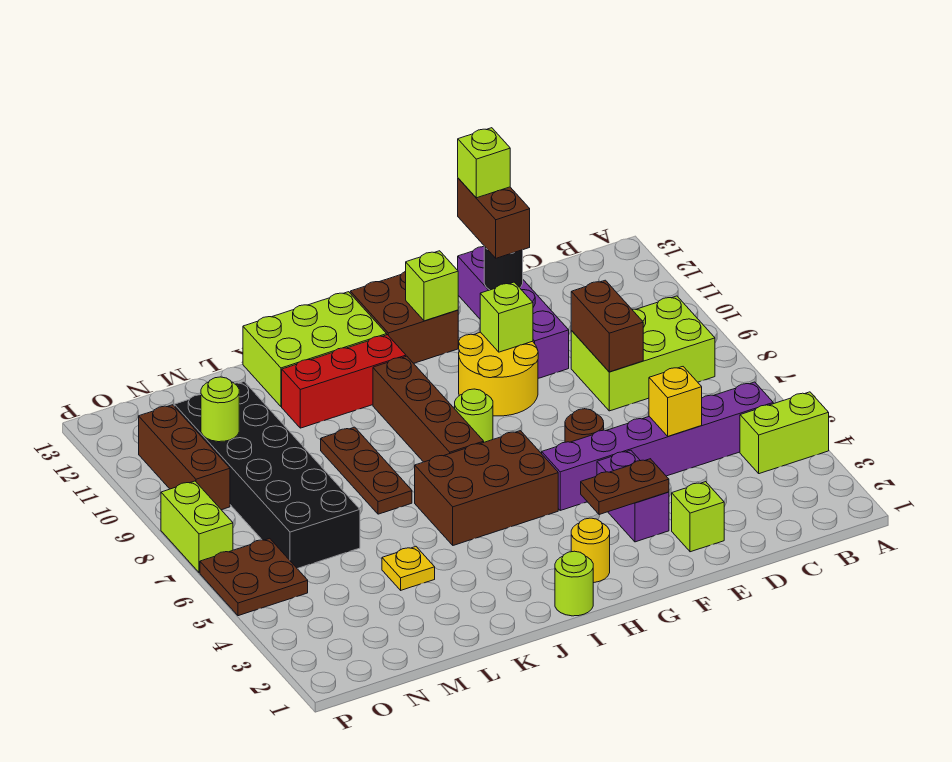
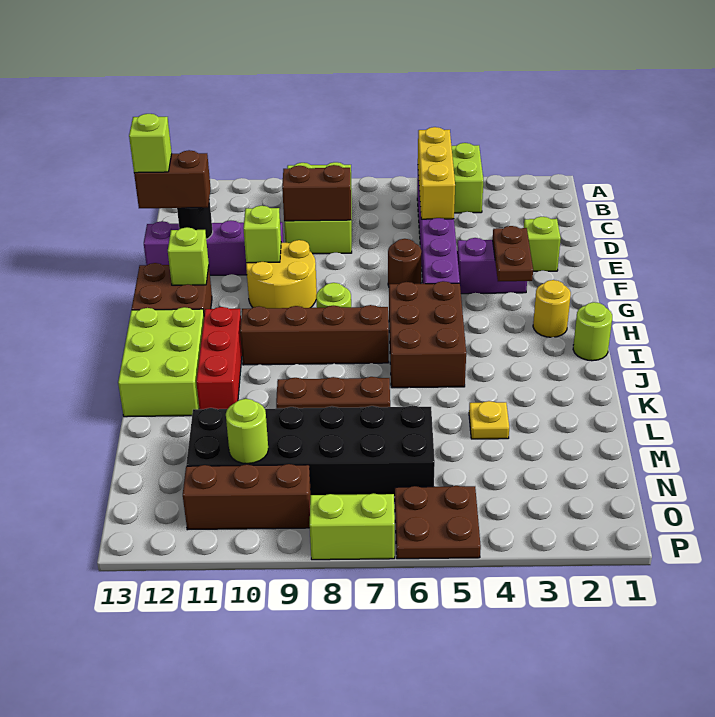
yellow 1x1 brick [649,367,702,436] -> yellow 1x3 brick [418,127,455,219]

